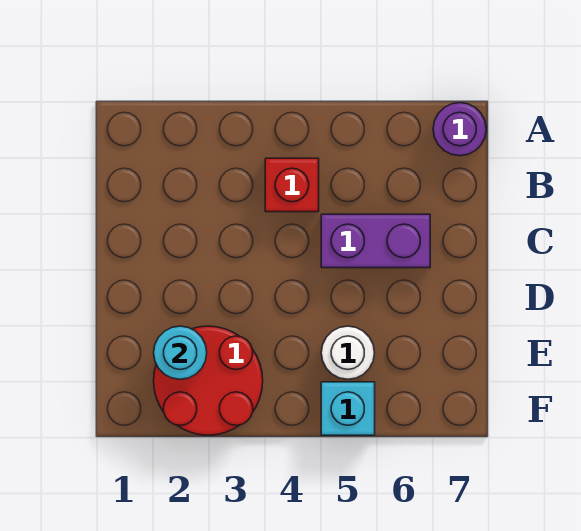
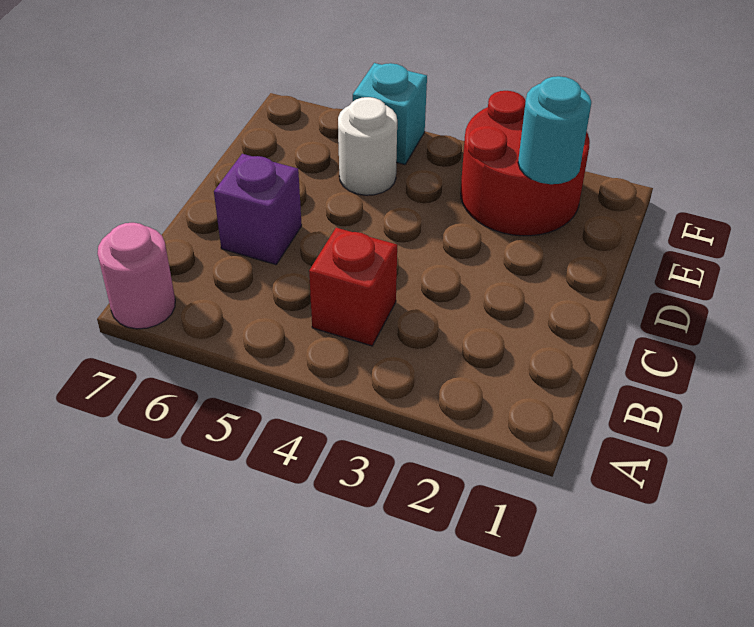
purple 1x1 round brick [433,103,486,156] -> pink 1x1 round brick [97,223,175,329]
purple 1x2 brick [321,214,430,268] -> purple 1x1 brick [214,154,302,265]

